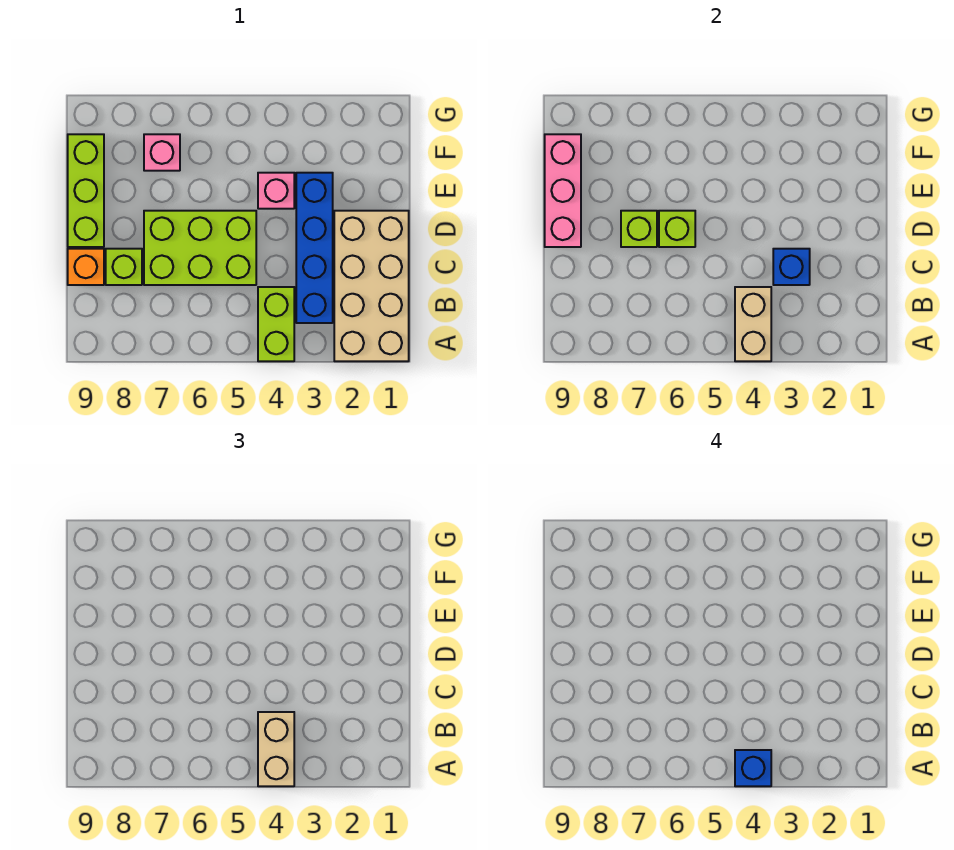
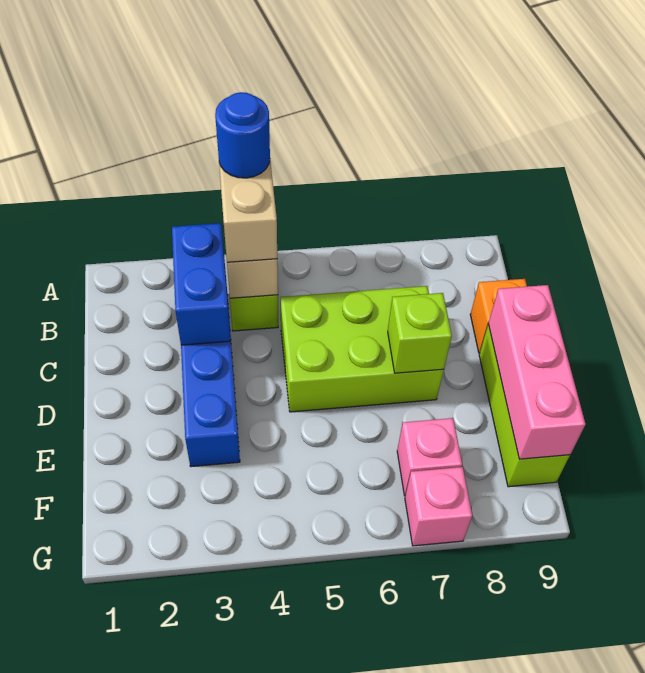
tan 2x4 brick [334,211,409,361] -> none
blue 1x1 brick [735,750,771,786] -> blue 1x1 round brick [215,92,270,178]
blue 1x1 brick [773,249,810,285] -> blue 1x2 brick [172,223,231,345]
lime 1x1 brick [106,249,142,285] -> none
lime 1x1 brick [659,211,695,247] -> none
pink 1x1 brick [258,173,294,209] -> pink 1x1 brick moved to [405,467,472,546]

